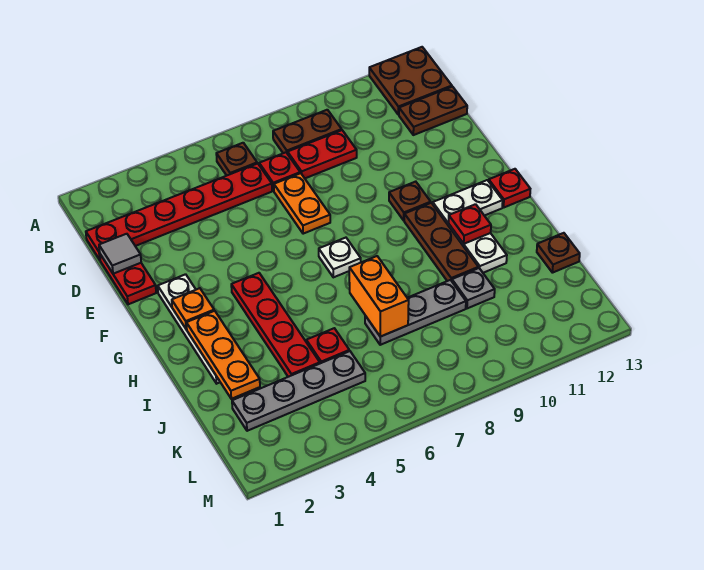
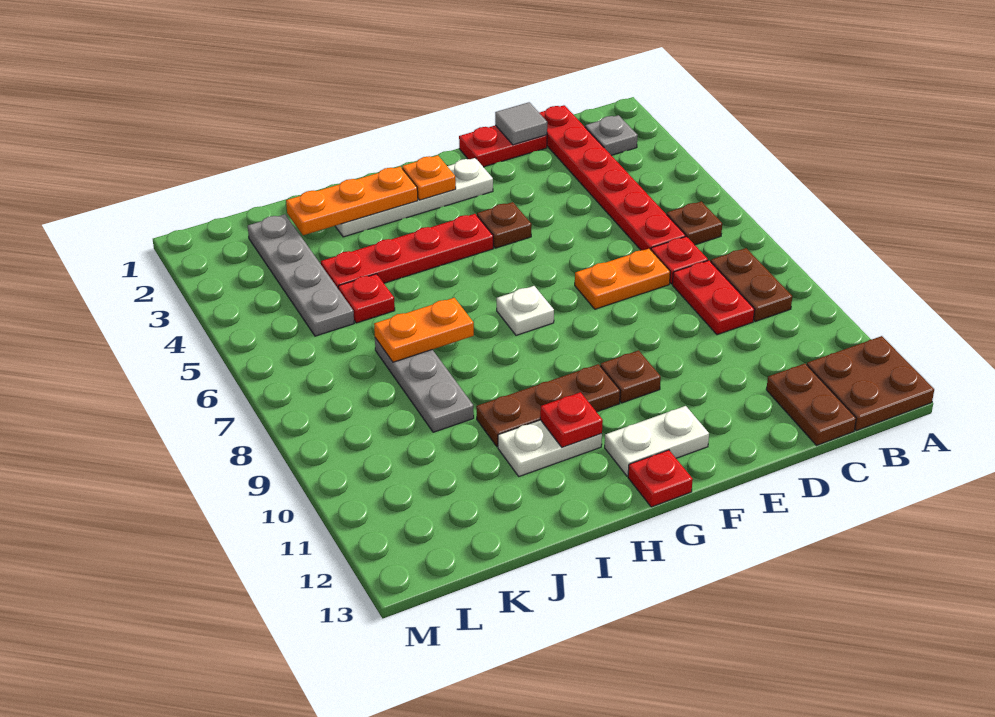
white 1x2 plate [433,180,503,225] -> white 1x2 plate turned to [605,406,709,476]
orange 1x2 brick [349,256,409,337] -> orange 1x2 plate [374,298,474,362]
grey 1x1 plate [452,268,495,308] -> grey 1x1 plate moved to [585,115,638,155]
brown 1x1 plate [537,233,580,273] -> brown 1x1 plate moved to [477,202,532,248]

